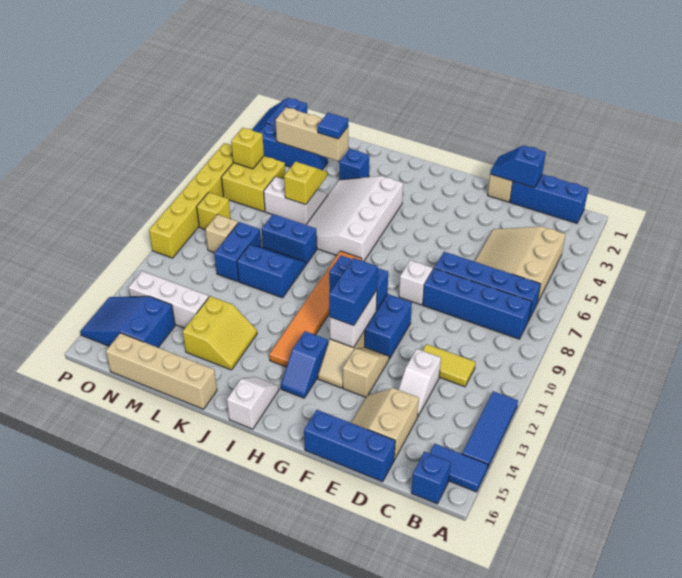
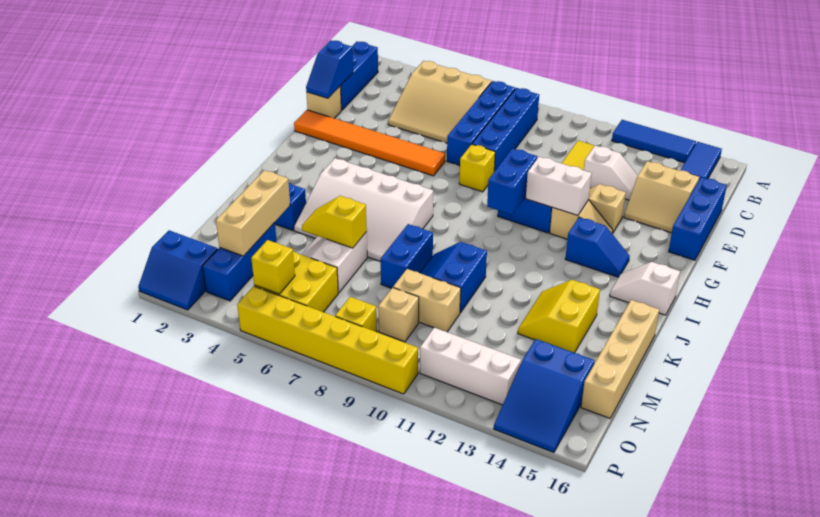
blue 1x1 brick [411,452,451,504] -> none
white 1x1 brick [399,260,433,305] -> yellow 1x1 brick [459,144,495,192]
blue 1x2 brick [329,258,378,326] -> none
orange 1x6 tile [269,251,362,367] -> orange 1x6 tile moved to [294,110,445,176]
yellow 2x2 slope [183,296,257,370] -> yellow 2x2 slope turned to [518,280,600,353]
blue 1x1 tile [318,113,348,139] -> none
blue 1x2 brick [214,222,261,282] -> tan 1x2 brick [393,269,461,332]
white 1x3 brick [128,271,209,328] -> white 1x3 brick turned to [420,328,521,405]

